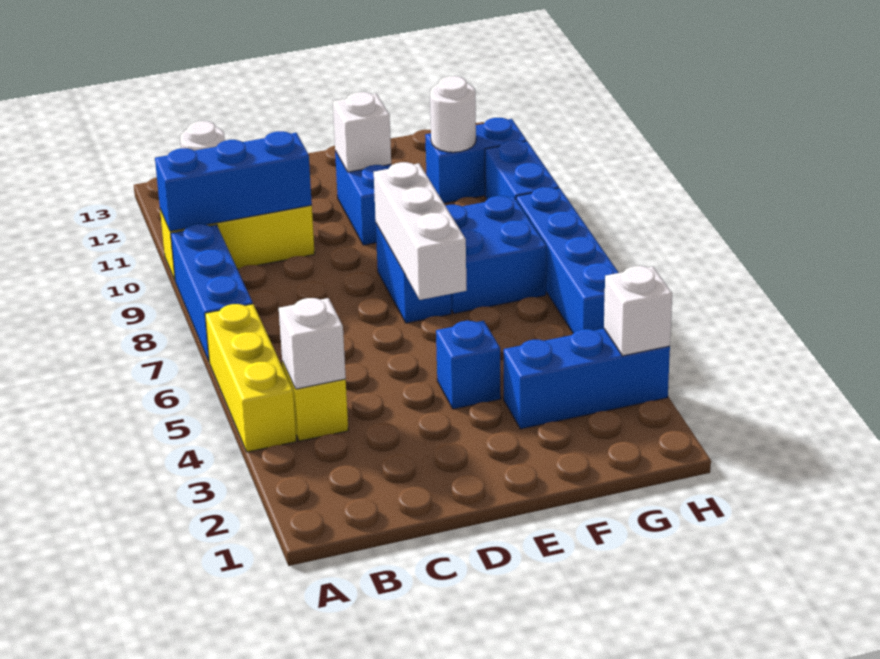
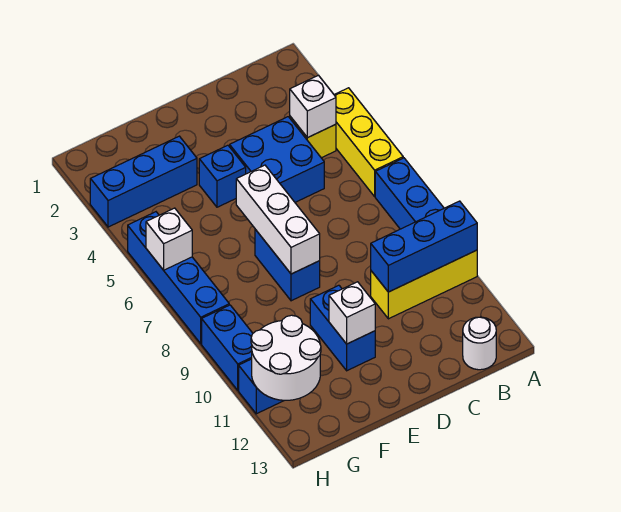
blue 2x2 brick [446,196,546,314] -> blue 2x2 brick moved to [230,117,324,202]
white 1x1 round brick [430,76,476,152] -> white 2x2 round brick [251,315,321,400]
white 1x1 brick [604,266,672,356] -> white 1x1 brick moved to [146,208,192,270]

